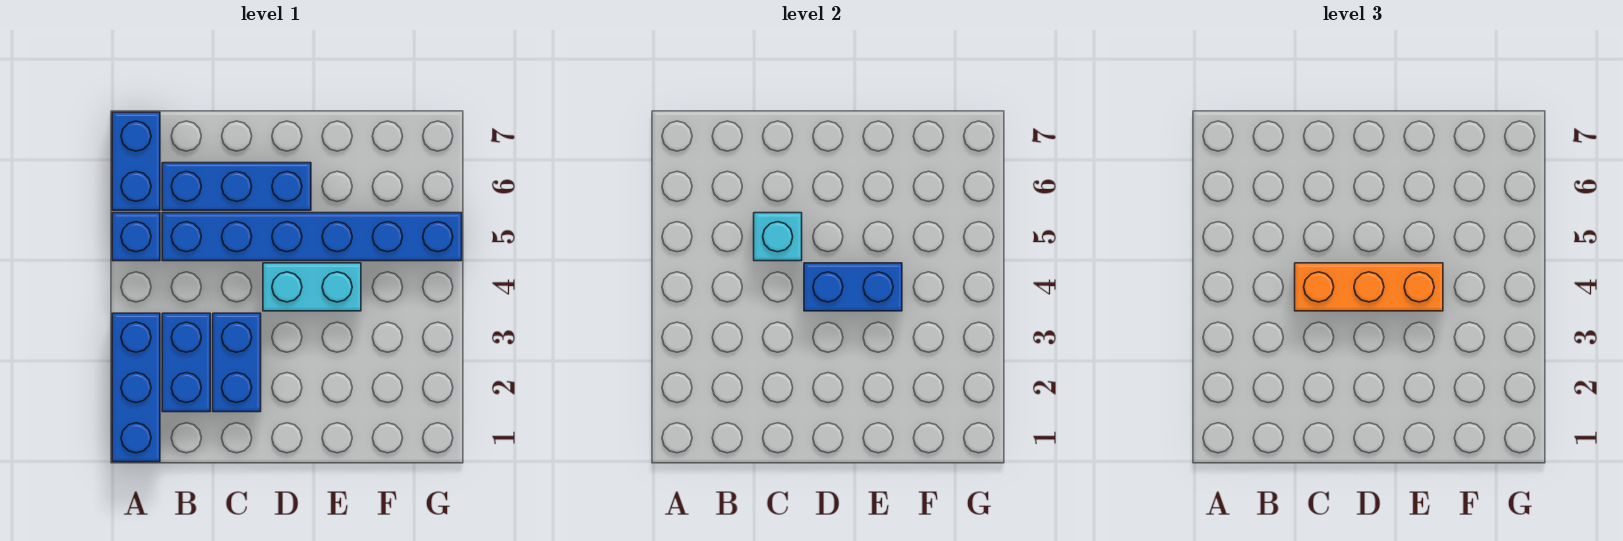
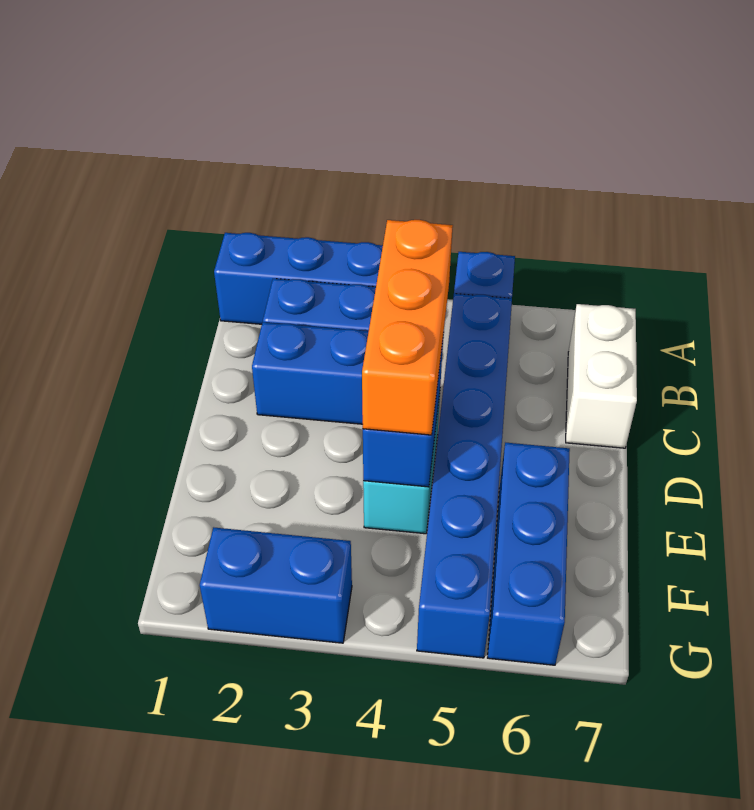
blue 1x2 brick [112,112,160,210] -> blue 1x2 brick moved to [200,527,352,643]
blue 1x3 brick [162,163,311,210] -> blue 1x3 brick moved to [488,443,570,665]
none -> white 1x2 brick [566,304,637,448]
cyan 1x1 brick [754,213,802,261] -> none

